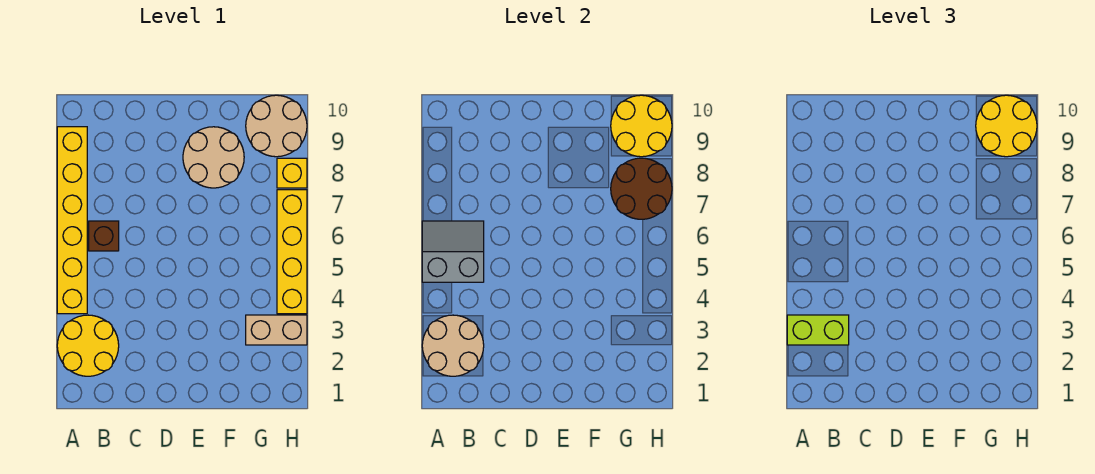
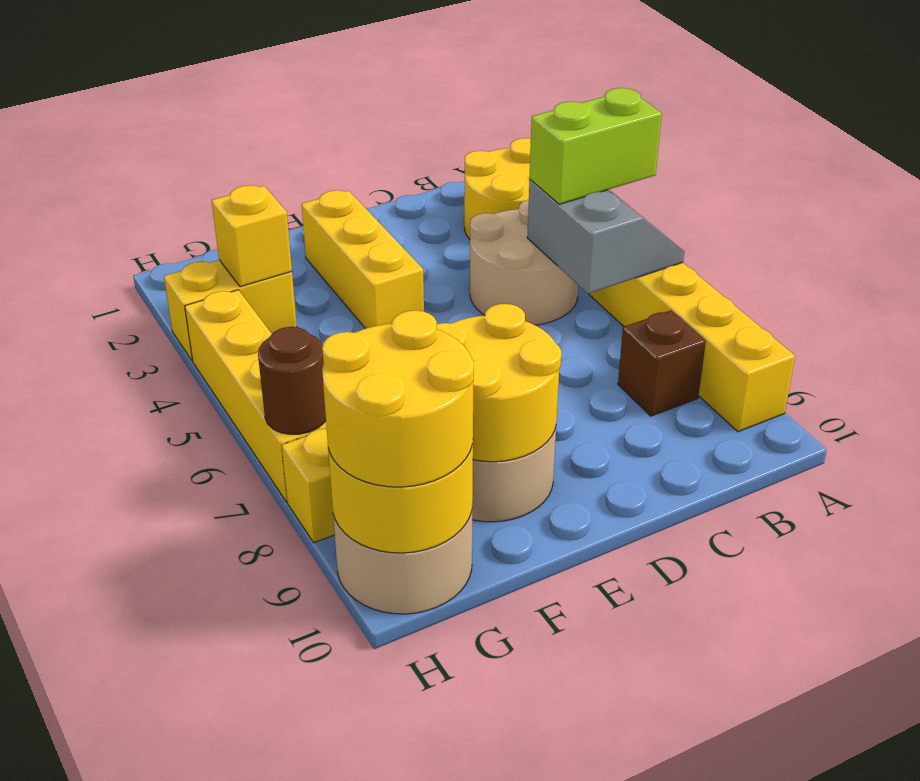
tan 2x2 round brick [422,315,484,376] -> tan 2x2 round brick moved to [470,200,578,325]
lime 1x2 brick [787,315,849,345] -> lime 1x2 brick moved to [529,88,662,204]
grey 2x2 slope [422,221,484,282] -> grey 2x2 slope turned to [527,180,684,294]
brown 1x1 brick [89,221,119,251] -> brown 1x1 brick moved to [618,311,706,416]
none -> yellow 1x3 brick [302,190,424,329]
none -> yellow 2x2 round brick [437,304,561,462]
tan 1x2 brick [246,315,307,345] -> yellow 1x2 brick [164,260,297,361]
none -> yellow 1x1 brick [212,185,292,287]
brown 2x2 round brick [611,158,672,219] -> brown 1x1 round brick [258,327,326,434]

